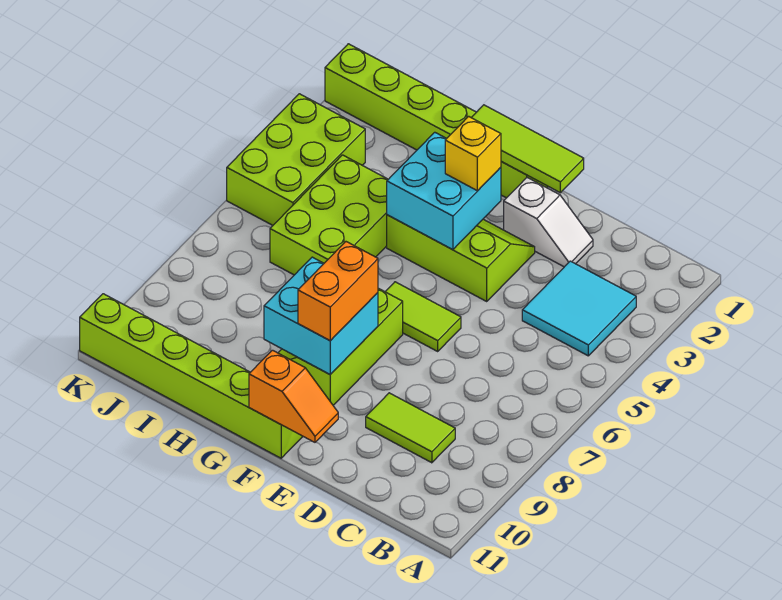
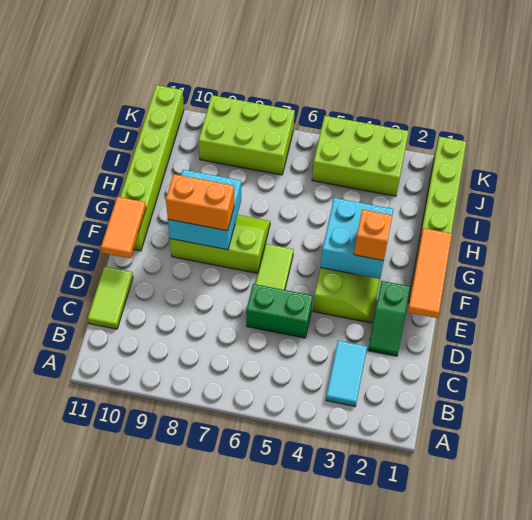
cyan 2x2 tile [522,261,636,356] -> cyan 1x2 tile [326,341,367,406]
lime 1x2 tile [366,393,455,463] -> lime 1x2 tile moved to [88,267,133,329]
white 1x2 slope [504,178,593,267] -> green 1x2 slope [368,281,411,356]
none -> green 1x2 brick [246,284,313,338]
lime 1x3 tile [471,105,584,193] -> orange 1x3 tile [408,228,452,318]
orange 1x2 slope [249,350,338,442] -> orange 1x2 tile [101,197,146,258]
yellow 1x1 brick [445,116,501,191] -> orange 1x1 brick [354,210,392,261]
lime 2x3 brick [270,155,388,275] -> lime 2x3 brick moved to [199,95,295,175]

